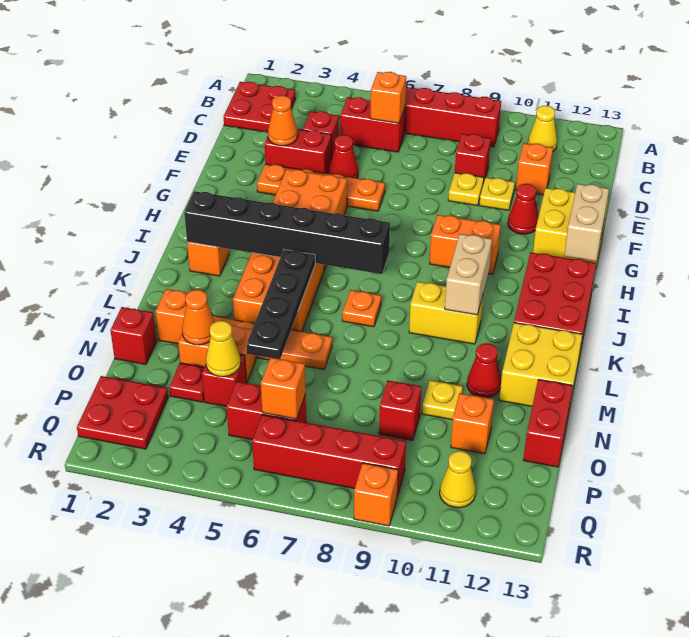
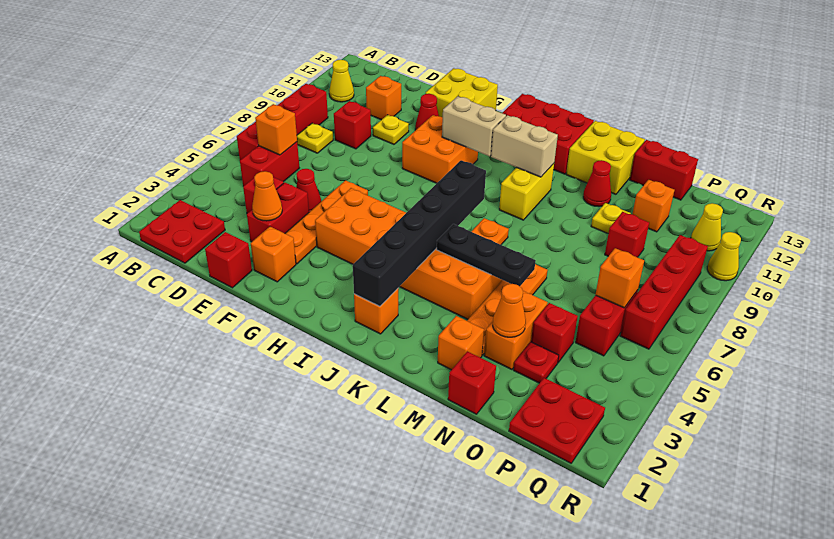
none -> red 1x1 brick [205,232,252,288]
yellow 1x1 plate [448,173,484,206] -> yellow 1x1 plate moved to [297,123,333,153]
tan 1x2 brick [564,184,609,261] -> tan 1x2 brick moved to [442,96,506,156]
orange 1x2 brick [430,215,501,274] -> orange 2x2 brick [402,115,478,183]
black 1x4 plate [246,250,315,359] -> black 1x3 plate [437,224,536,286]
yellow 1x1 cone [206,321,241,377] -> yellow 1x1 cone moved to [707,232,741,281]
orange 1x1 brick [354,463,398,526] -> orange 1x1 brick moved to [251,227,296,282]

